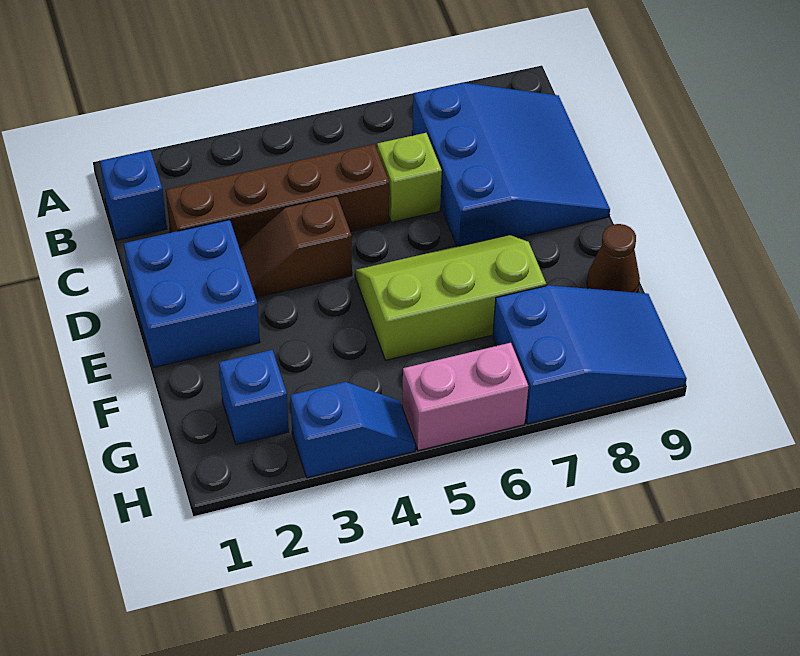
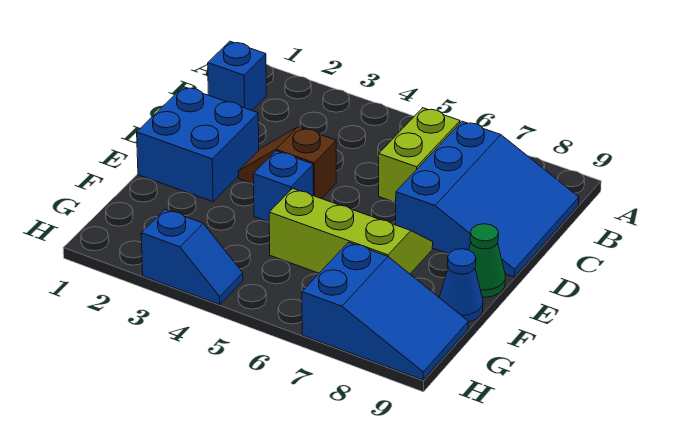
brown 1x4 brick [166,144,389,248] -> none
lime 1x1 brick [377,133,442,222] -> lime 1x2 brick [379,108,460,203]
none -> green 1x1 cone [469,224,505,297]
brown 1x1 cone [587,224,640,293] -> blue 1x1 cone [439,249,483,322]
blue 1x1 brick [219,350,289,445] -> blue 1x1 brick moved to [253,151,313,222]
pink 1x2 brick [402,343,528,451] -> none

